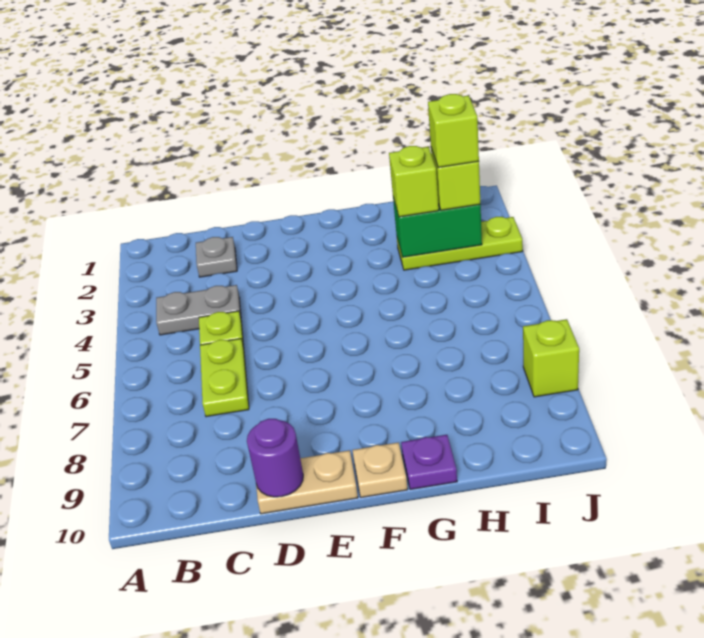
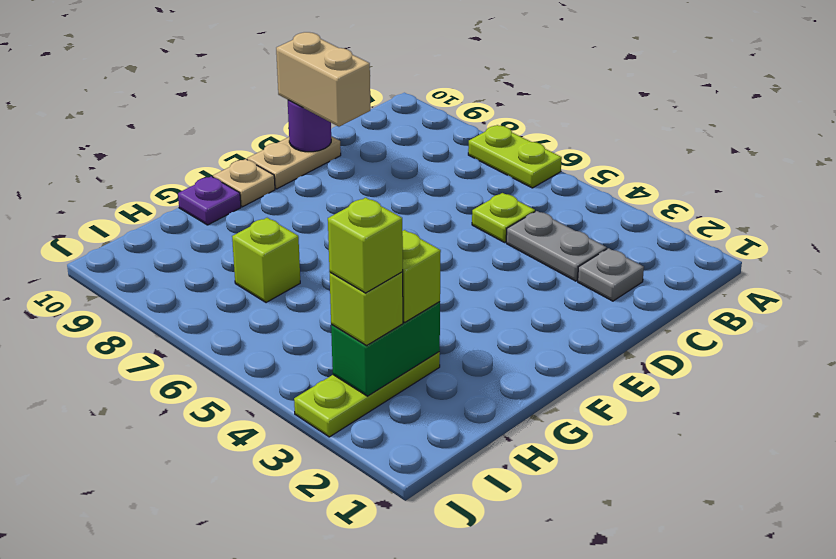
grey 1x2 plate [156,285,241,335] -> grey 1x2 plate turned to [506,211,607,281]
lime 1x2 plate [200,339,249,417] -> lime 1x2 plate moved to [468,125,562,188]
none -> tan 1x2 brick [276,32,370,127]
lime 1x1 brick [523,319,579,397] -> lime 1x1 brick moved to [232,218,300,302]

